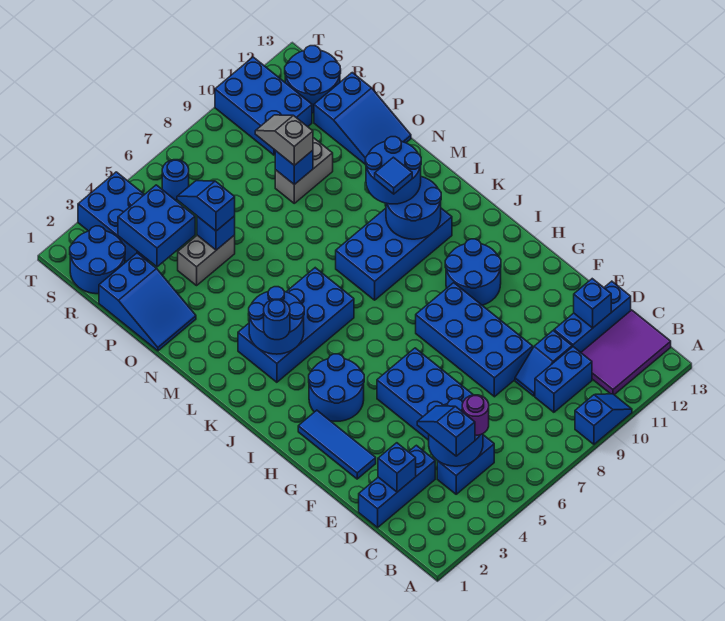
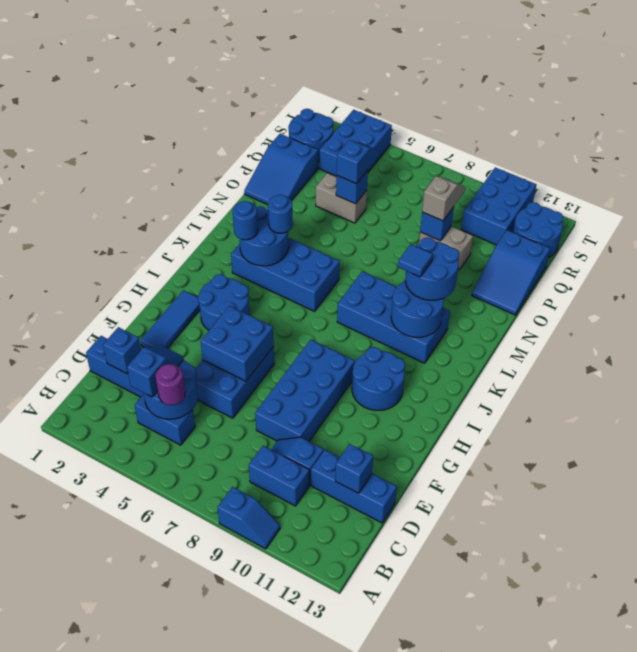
purple 2x3 tile [581,310,671,395] -> none
blue 2x2 brick [118,185,195,267] -> blue 2x2 brick moved to [201,306,274,381]
blue 1x1 round brick [162,160,189,200] -> blue 1x1 round brick moved to [268,195,293,233]

